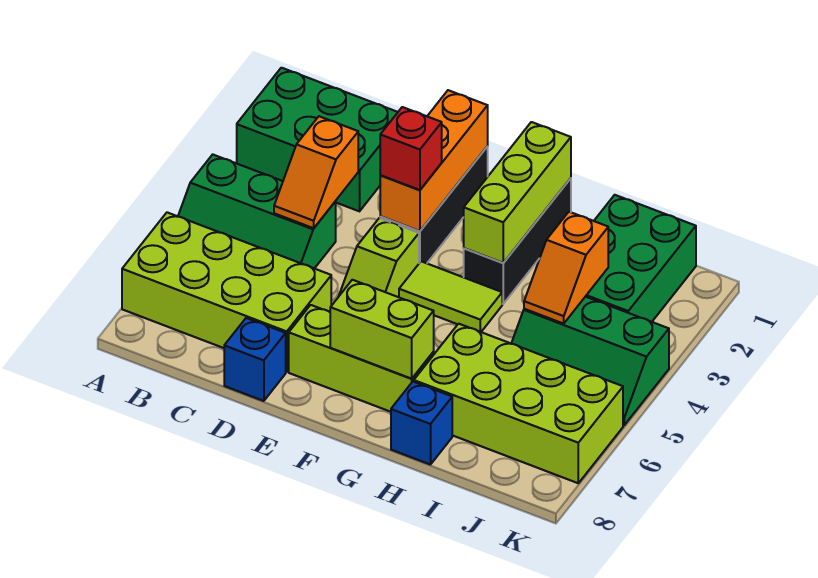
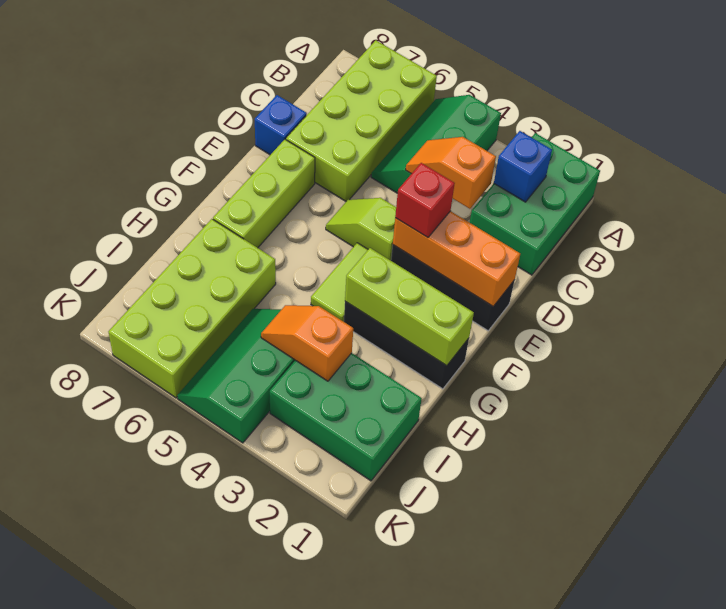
lime 1x2 brick [330,280,434,379] -> none
blue 1x1 brick [391,382,452,465] -> blue 1x1 brick moved to [494,131,552,202]

